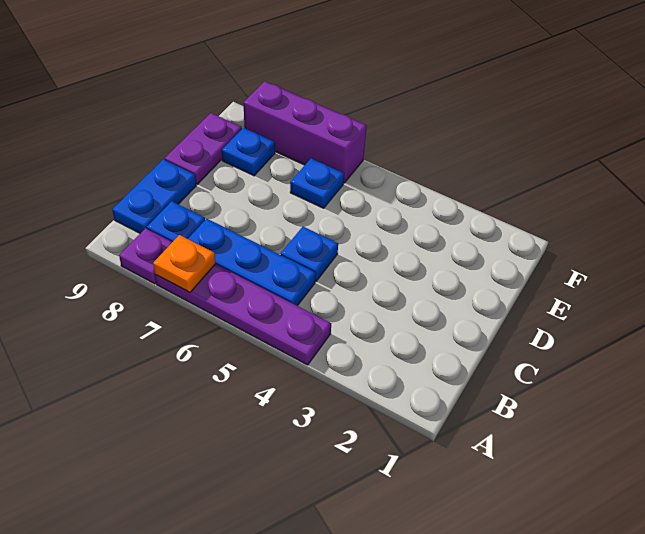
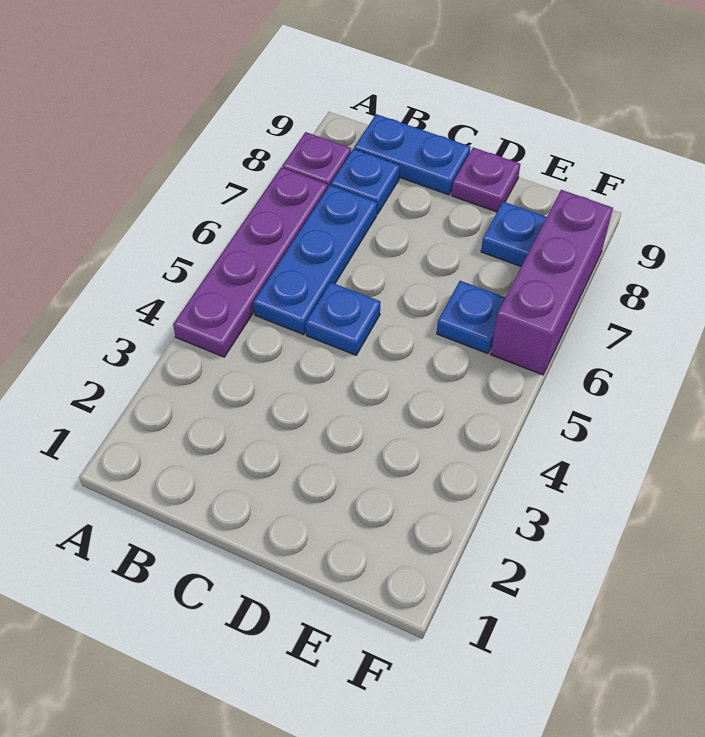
orange 1x1 plate [153,235,216,292] -> none
purple 1x2 plate [165,113,242,184] -> purple 1x1 plate [452,148,520,212]

